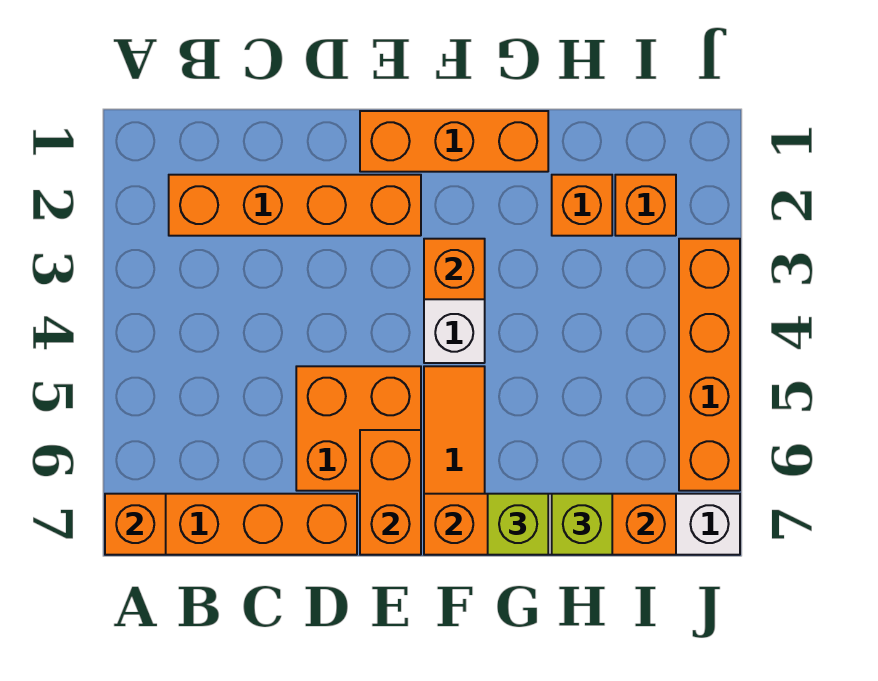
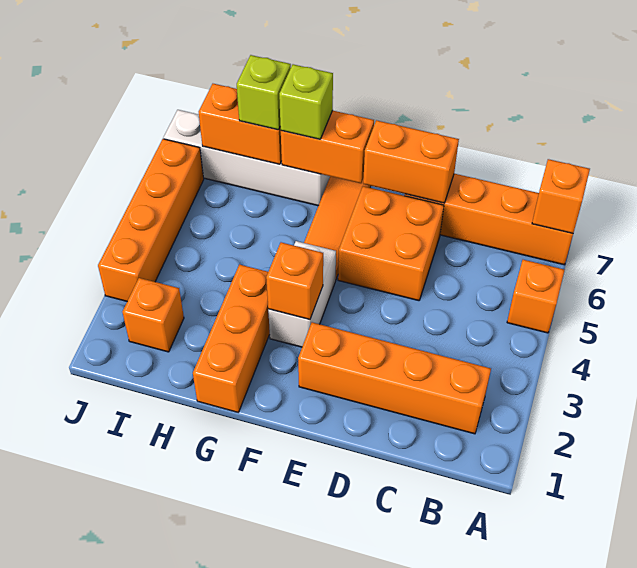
orange 1x3 brick [360,111,548,172] -> orange 1x3 brick turned to [193,265,270,412]
orange 1x2 brick [360,430,421,555] -> orange 1x2 brick turned to [363,120,459,203]
orange 1x1 brick [552,175,612,236] -> orange 1x1 brick moved to [507,260,565,333]

